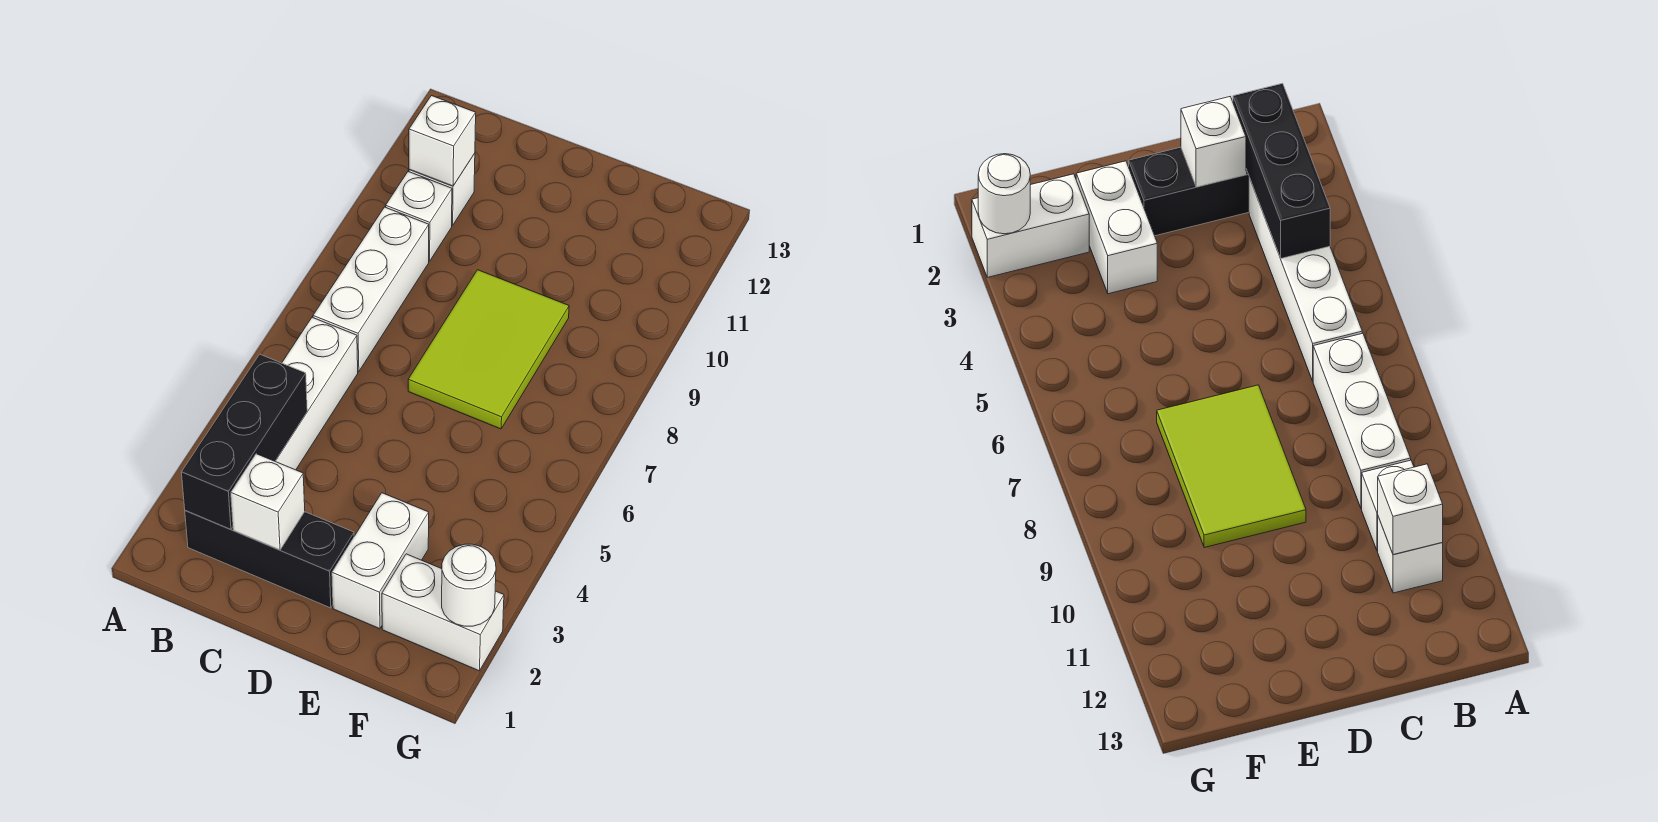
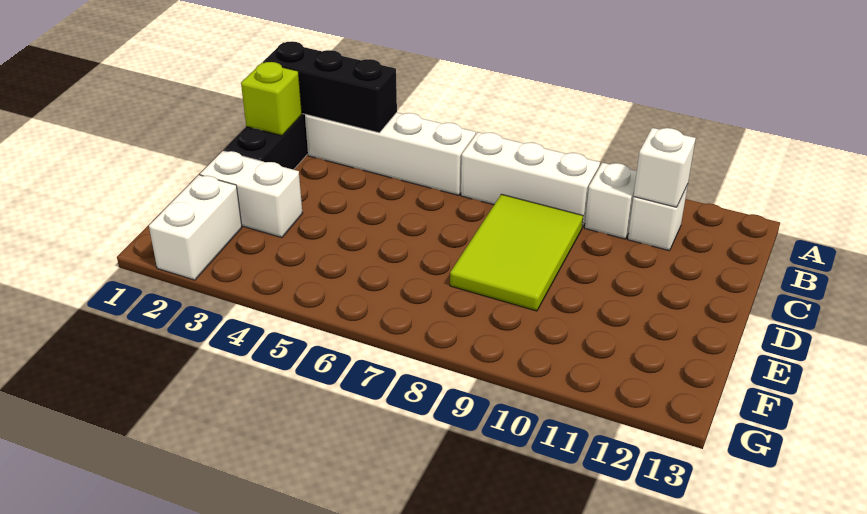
white 1x1 brick [231,454,305,550] -> lime 1x1 brick [241,62,302,136]
lime 2x3 tile [408,270,569,429] -> lime 2x3 tile turned to [450,194,583,311]
white 1x1 round brick [442,544,496,626] -> none

